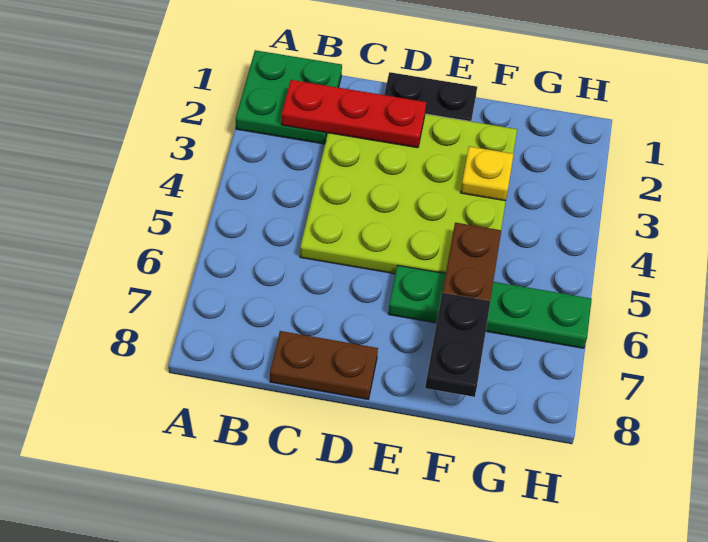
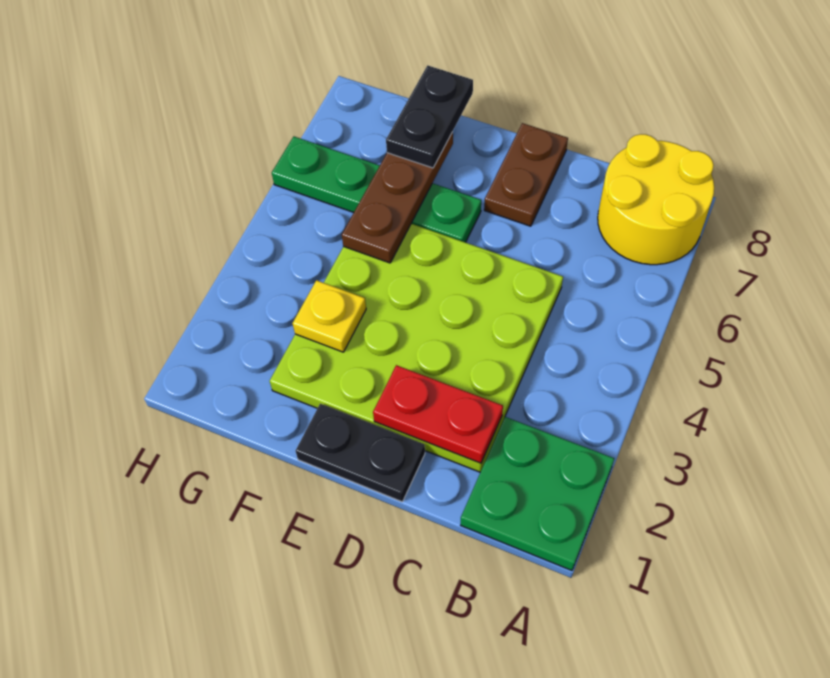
none -> yellow 2x2 round brick [598,134,714,265]
red 1x3 plate [282,80,426,148] -> red 1x2 plate [373,365,503,463]
brown 1x2 plate [270,331,378,399] -> brown 1x2 plate turned to [484,123,568,226]

